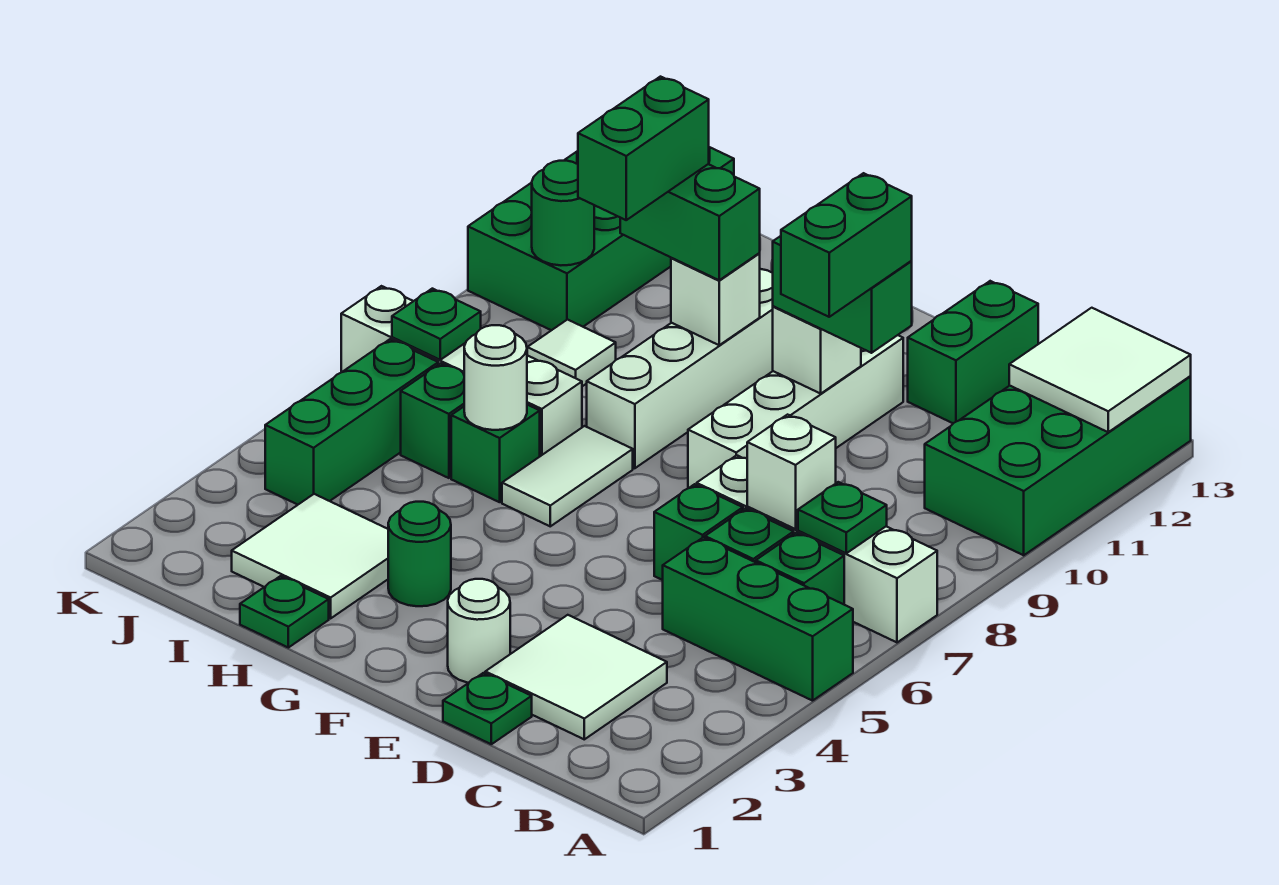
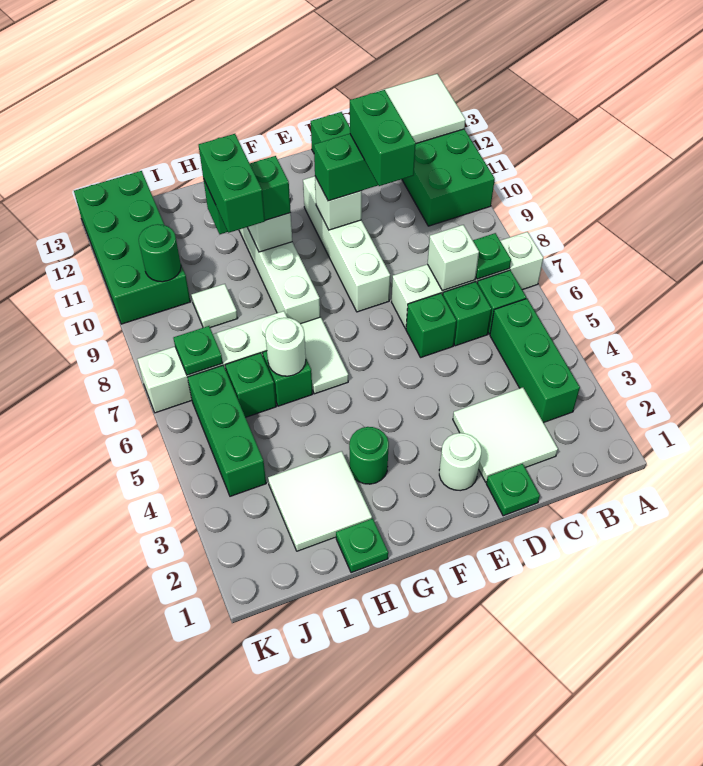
green 1x3 brick [663,538,853,701] -> green 1x3 brick turned to [490,299,580,423]

